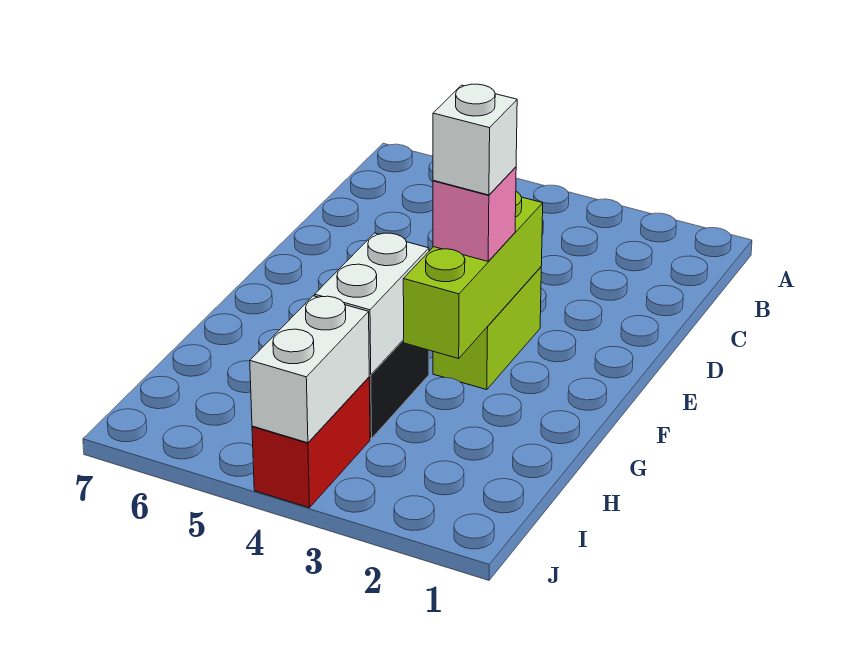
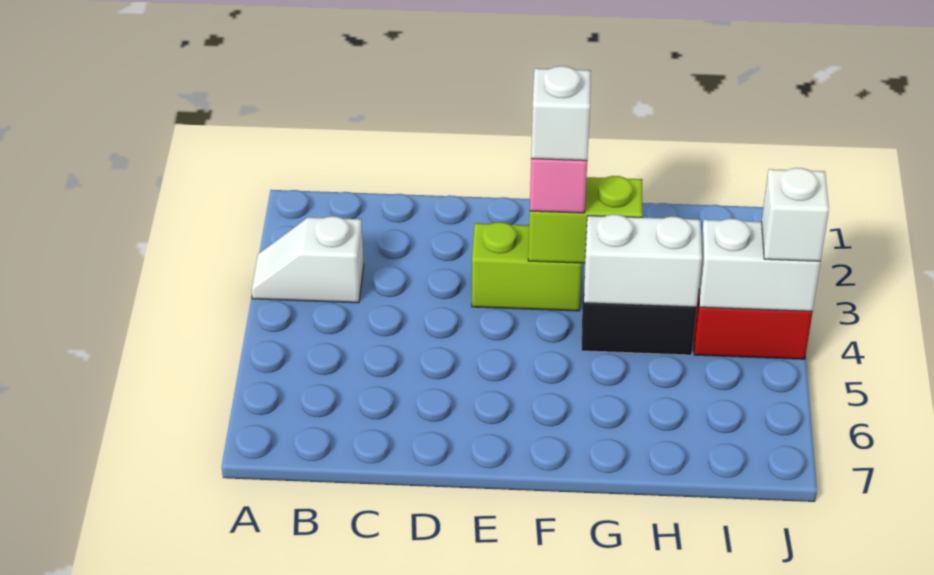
none -> white 1x2 slope [251,216,364,303]
lime 1x3 brick [403,192,543,359] -> lime 1x2 brick [528,176,643,263]
none -> white 1x1 brick [762,168,829,261]

